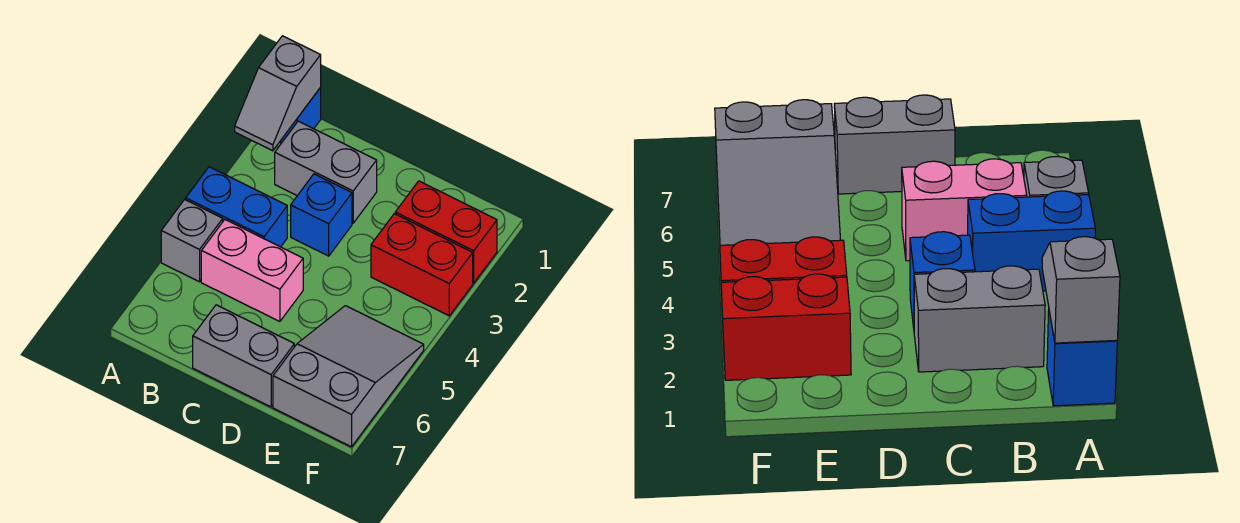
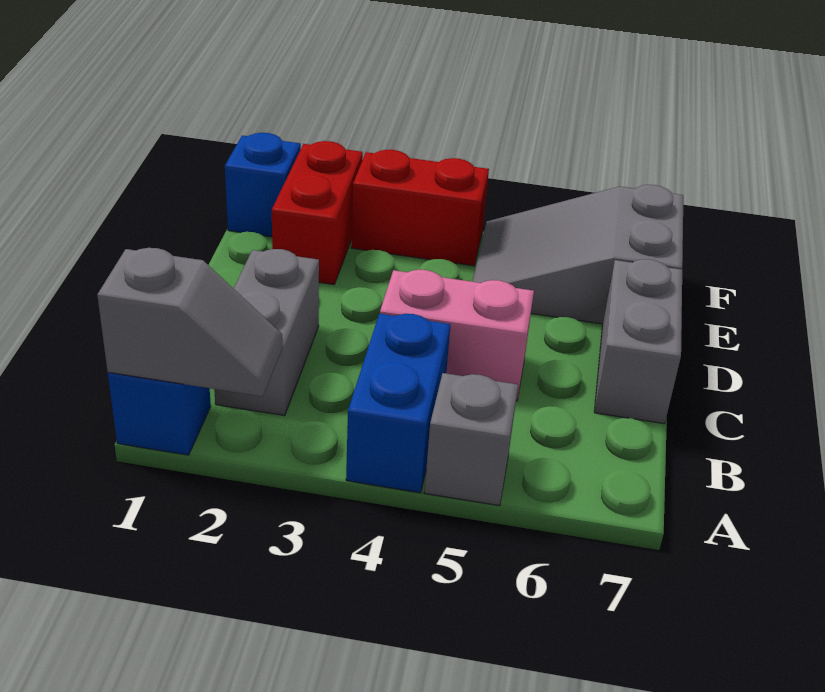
pink 1x2 brick [201,220,303,322] -> pink 1x2 brick turned to [380,270,534,401]
blue 1x1 brick [291,174,352,256] -> blue 1x1 brick moved to [225,133,301,237]
red 1x2 brick [371,214,473,316] -> red 1x2 brick turned to [351,150,489,266]

